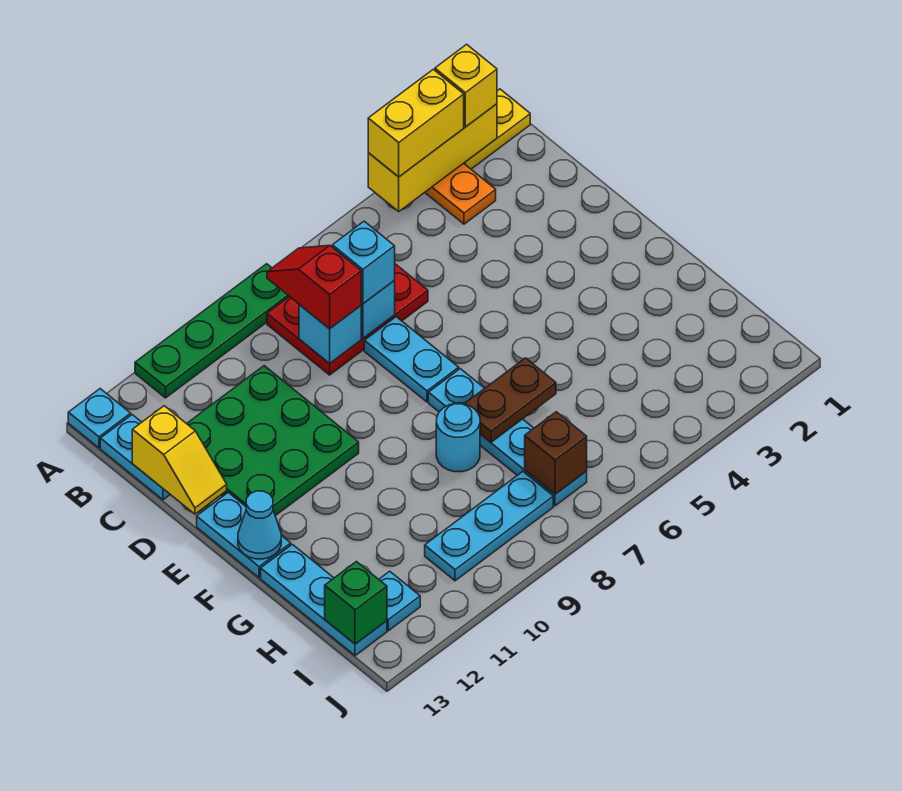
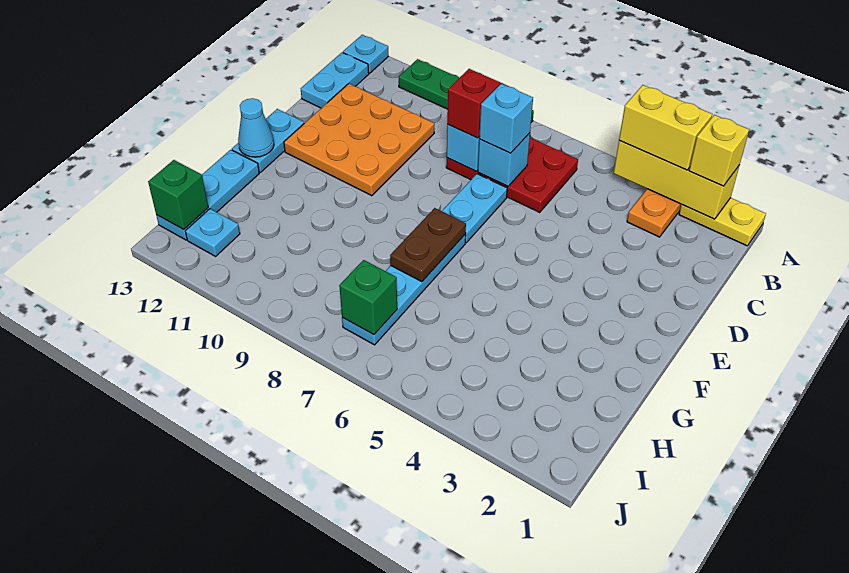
green 3x3 plate [187,366,359,516] -> orange 3x3 plate [284,84,434,196]
yellow 1x2 slope [132,406,227,514] -> none
brown 1x2 plate [465,358,556,442] -> brown 1x2 plate turned to [390,208,466,282]
cyan 1x1 round brick [436,403,480,472] -> none
brown 1x1 brick [525,412,587,494] -> green 1x1 brick [339,260,397,335]
cyan 1x3 plate [425,472,553,581] -> none

